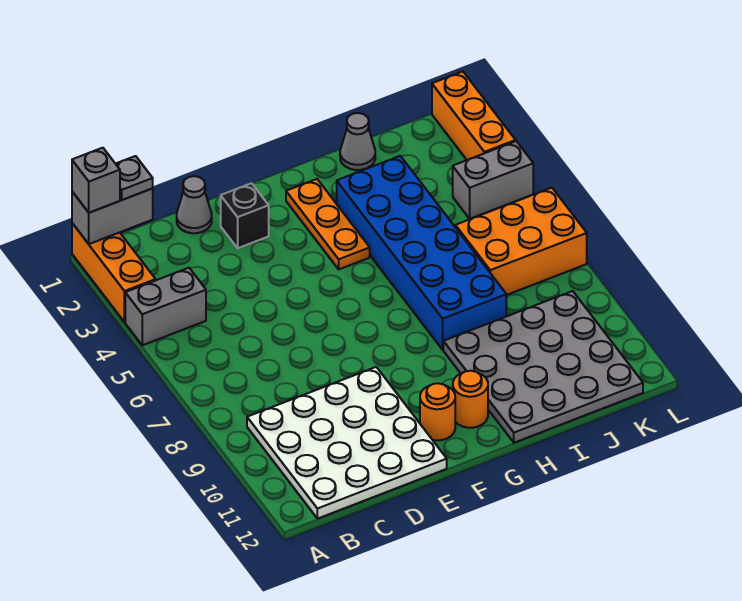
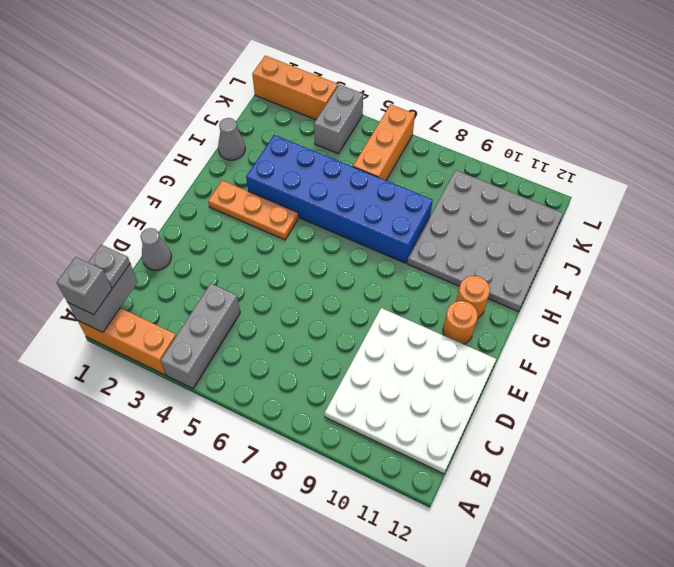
grey 1x2 brick [125,268,206,345] -> grey 1x3 brick [161,283,240,388]
black 1x1 brick [221,183,269,248] -> none
orange 2x3 brick [455,188,587,295] -> orange 1x3 brick [353,104,415,180]

